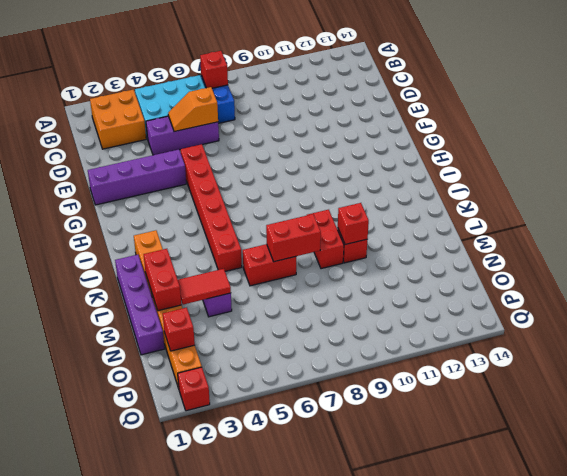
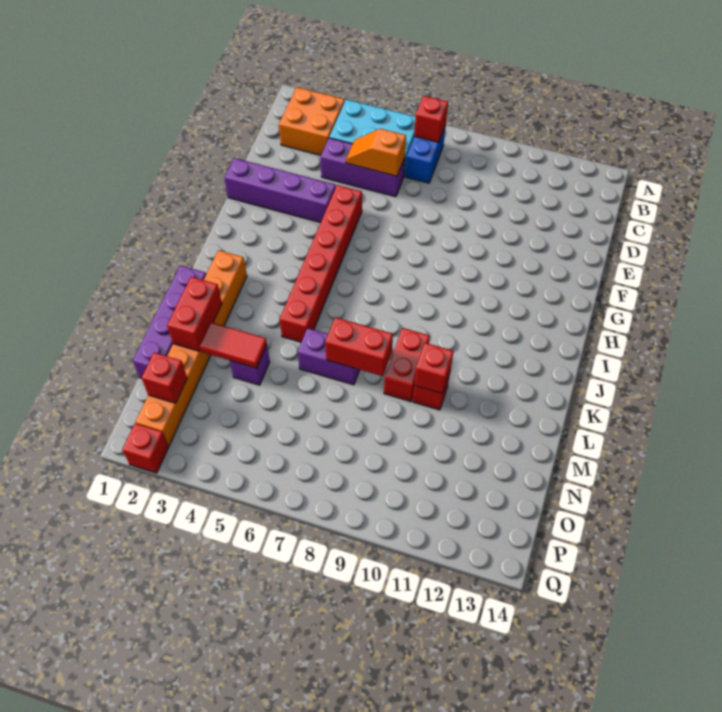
red 1x2 brick [243,244,296,286] -> purple 1x2 brick [298,328,359,385]

